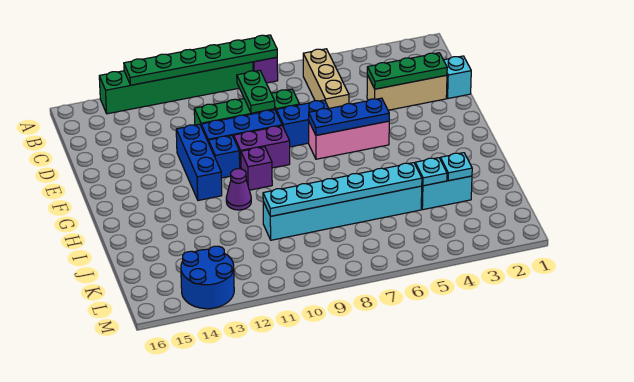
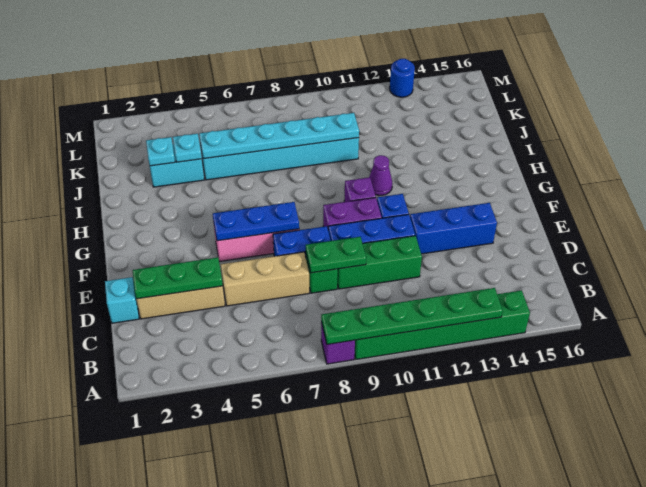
tan 1x3 brick [303,49,349,108] -> tan 1x3 brick turned to [221,252,309,306]
green 1x2 plate [237,70,275,113] -> green 1x2 plate turned to [306,237,366,273]
blue 1x3 brick [176,124,222,200] -> blue 1x3 brick turned to [410,203,497,254]
blue 2x2 round brick [181,246,234,309] -> blue 1x1 round brick [390,59,415,97]

